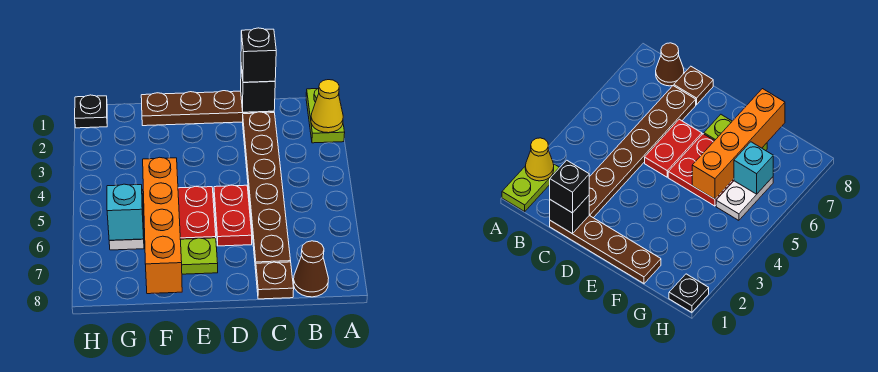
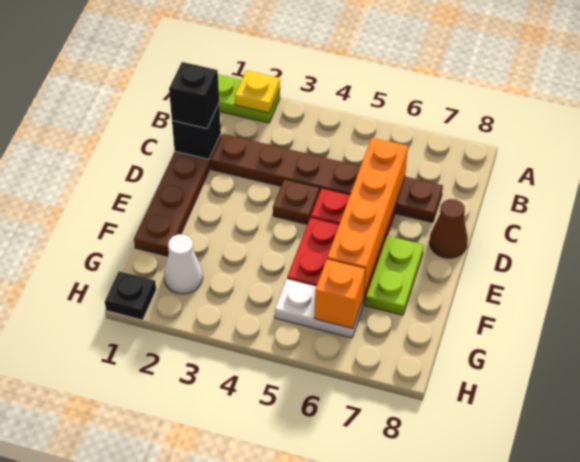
yellow 1x1 cone [311,80,343,133] -> yellow 1x1 plate [235,70,280,113]
brown 1x1 cone [293,241,329,297] -> brown 1x1 cone moved to [429,199,468,258]
brown 1x1 plate [256,262,294,299] -> brown 1x1 plate moved to [273,179,320,224]
orange 1x4 brick [143,157,182,294] -> orange 1x4 brick turned to [327,138,408,295]
none -> white 1x1 cone [164,234,203,294]
cyan 1x1 brick [107,184,144,240] -> orange 1x1 brick [315,259,365,329]

